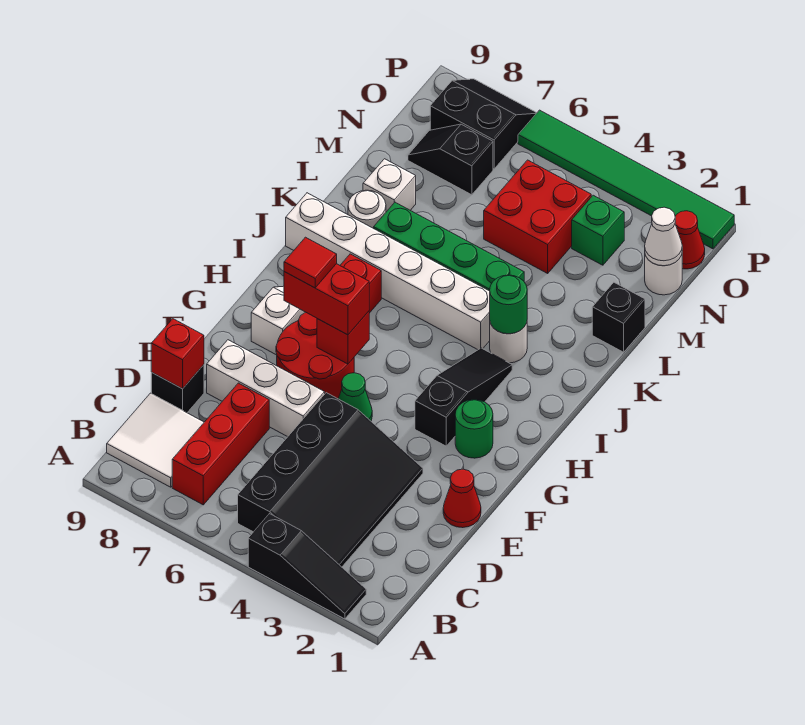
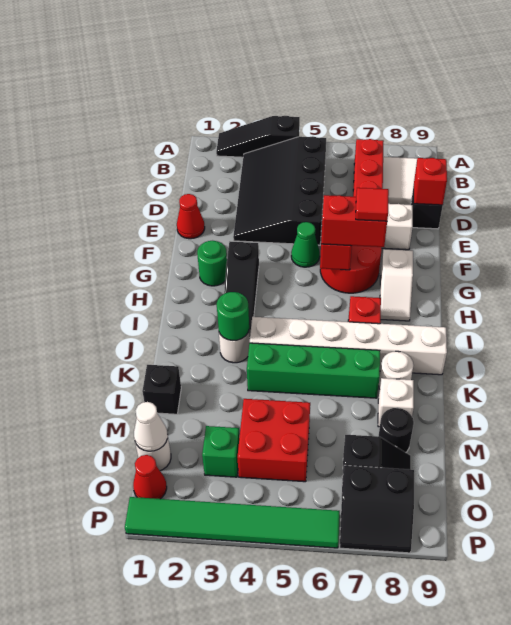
none -> black 1x1 round brick [378,408,414,452]

